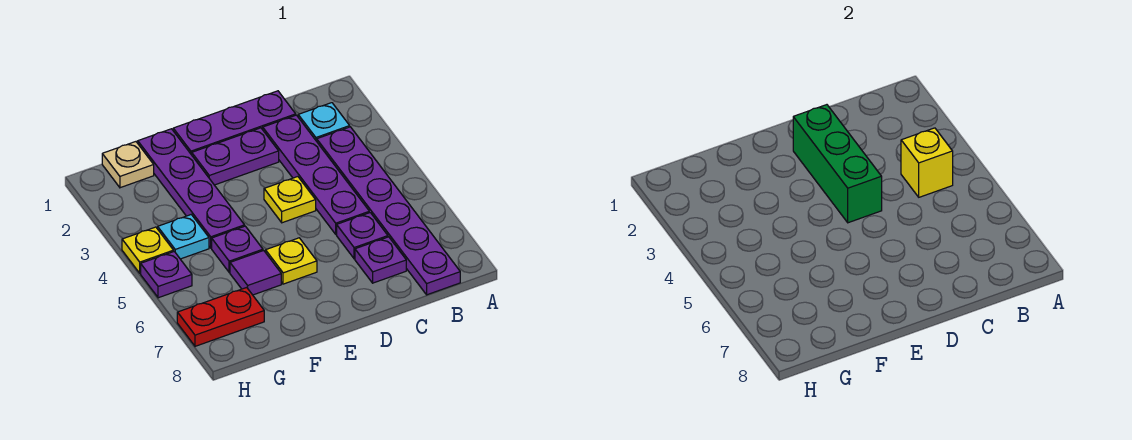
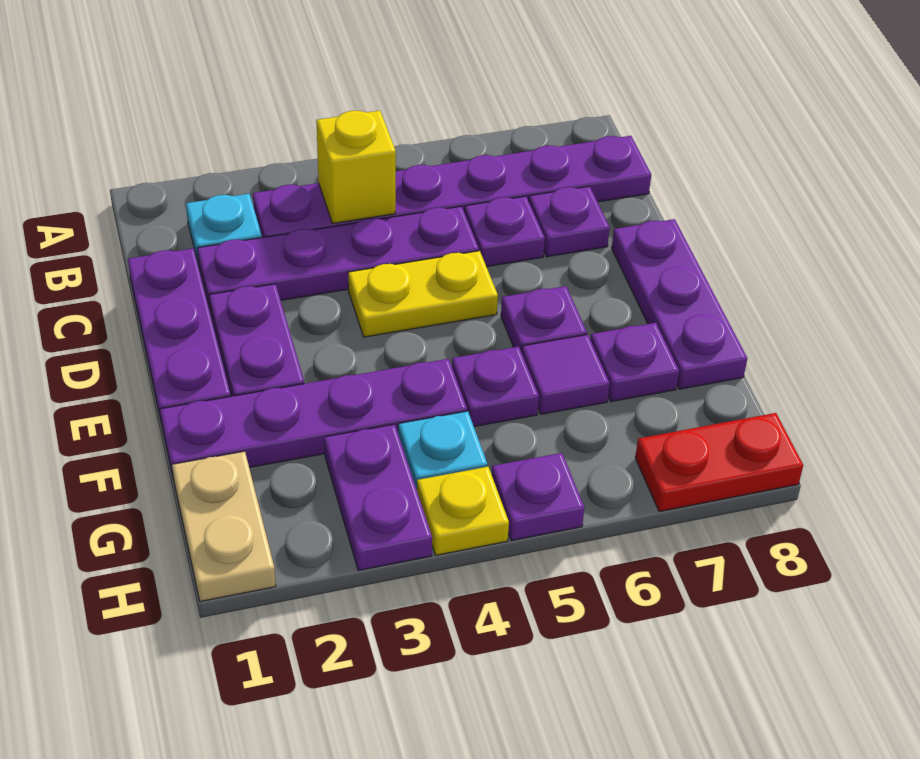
green 1x3 brick [793,105,882,223] -> none
yellow 1x1 plate [264,177,316,223] -> yellow 1x2 plate [348,251,498,337]
none -> purple 1x3 plate [612,219,747,389]
yellow 1x1 plate [266,238,317,284] -> purple 1x1 plate [501,286,587,353]
none -> purple 1x1 plate [591,323,679,402]
tan 1x1 plate [102,142,154,188] -> tan 1x2 plate [172,451,276,602]
none -> purple 1x2 plate [324,424,432,571]
red 1x2 plate [177,287,264,346] -> red 1x2 plate turned to [635,413,803,512]

